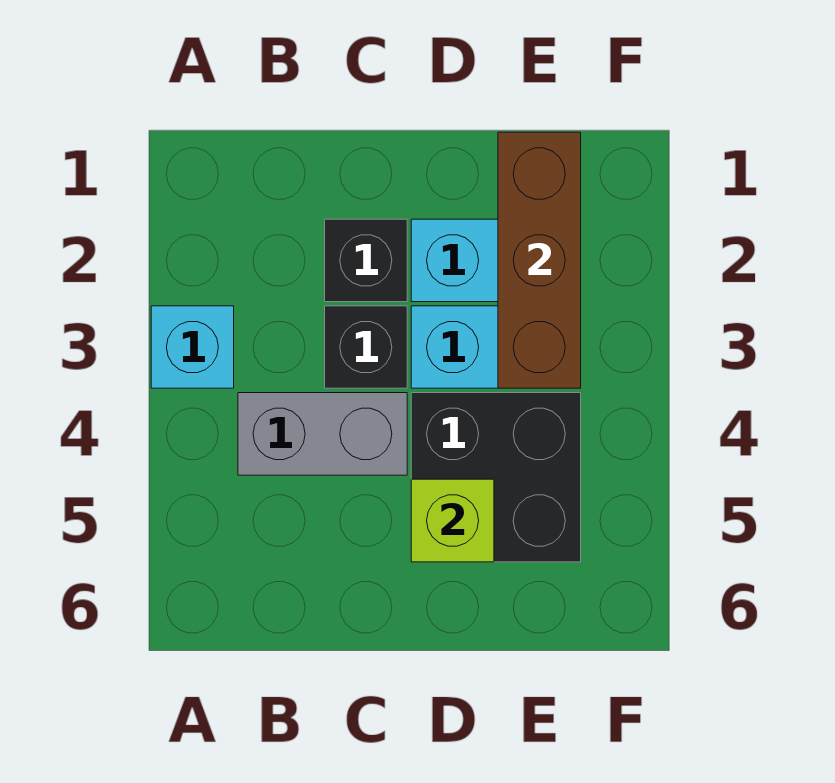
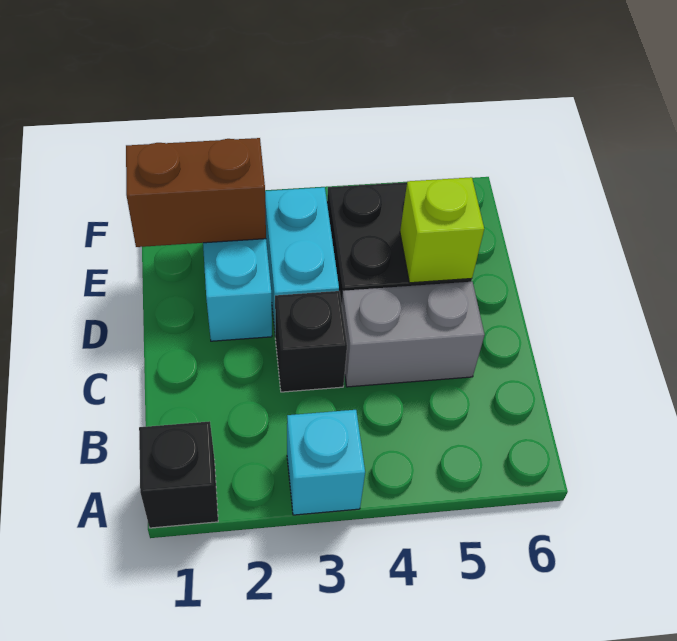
grey 1x2 brick [238,393,407,475] -> grey 1x2 brick turned to [342,282,485,387]
black 1x1 brick [325,219,407,302] -> black 1x1 brick moved to [139,421,218,528]
brown 1x3 brick [498,132,581,388] -> brown 1x2 brick [126,138,266,247]

